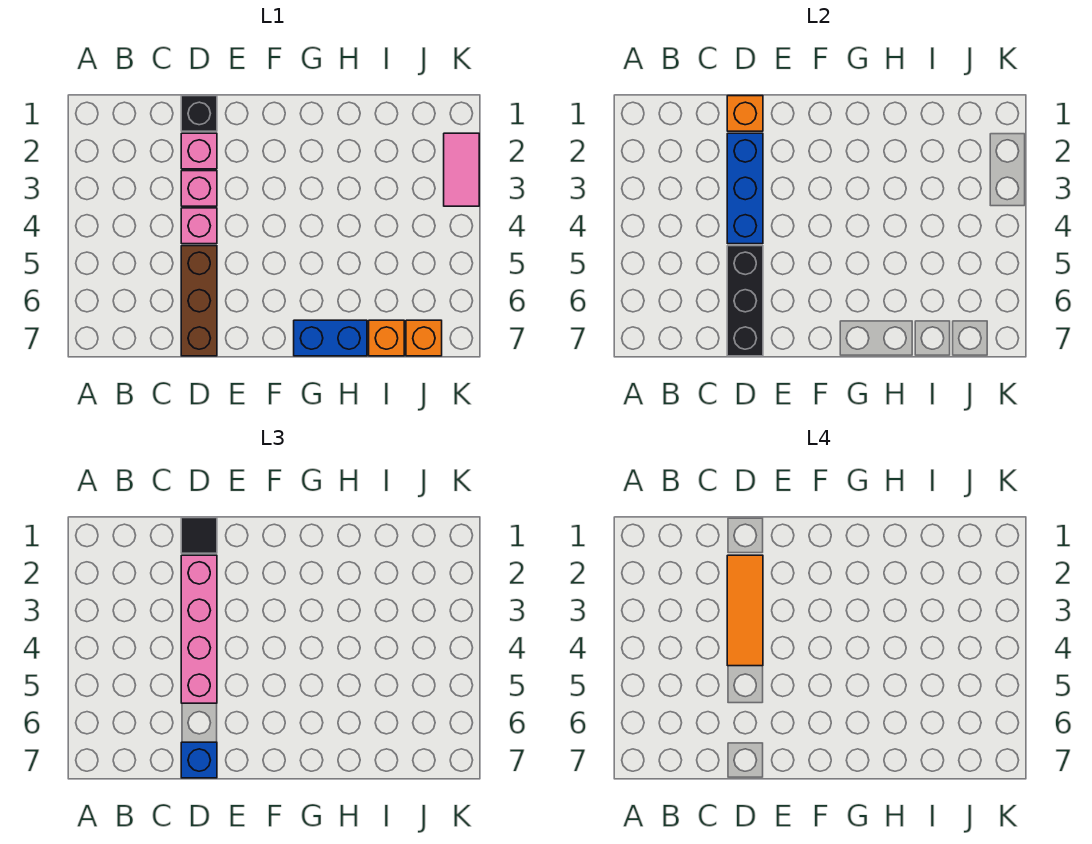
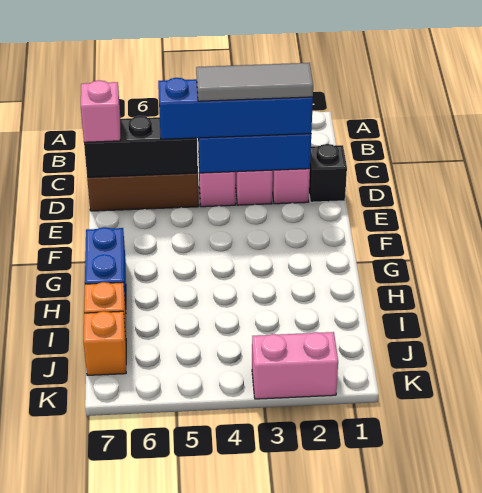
orange 1x1 brick [727,96,763,131] -> none
black 1x1 tile [181,518,217,553] -> none
pink 1x4 brick [181,555,217,703] -> blue 1x4 brick [158,78,313,139]
orange 1x3 tile [727,555,763,666] -> grey 1x3 tile [196,63,313,101]
blue 1x1 brick [181,742,217,778] -> pink 1x1 brick [81,80,120,142]
pink 1x2 tile [444,133,479,206] -> pink 1x2 brick [252,332,338,399]

